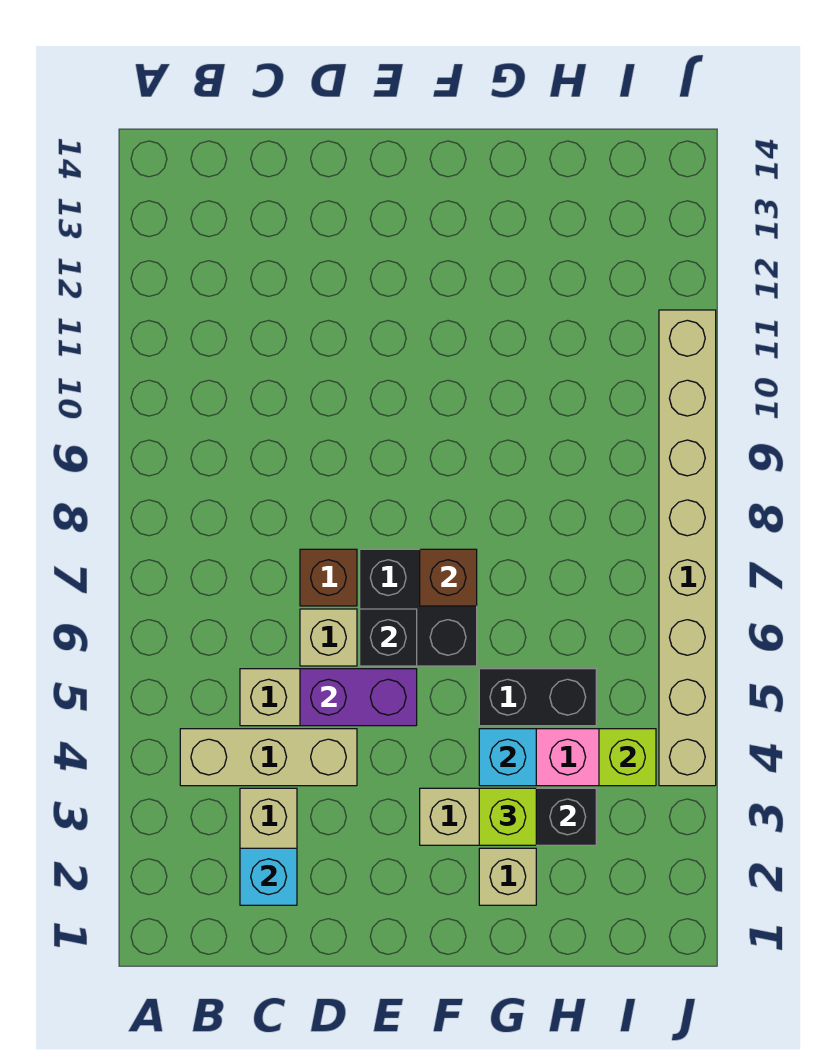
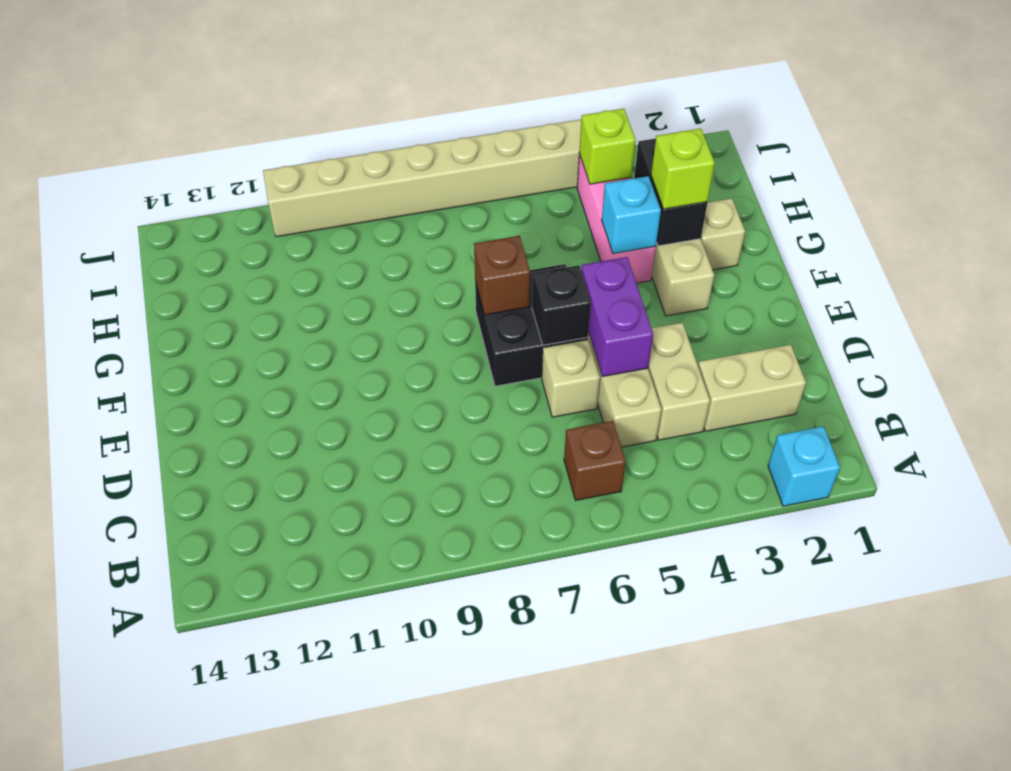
tan 1x3 brick [180,729,357,786] -> tan 1x2 brick [648,323,710,440]
cyan 1x1 brick [240,848,297,905] -> cyan 1x1 brick moved to [768,426,840,506]
brown 1x1 brick [300,549,357,606] -> brown 1x1 brick moved to [564,421,626,500]
black 1x2 brick [479,669,596,726] -> none

